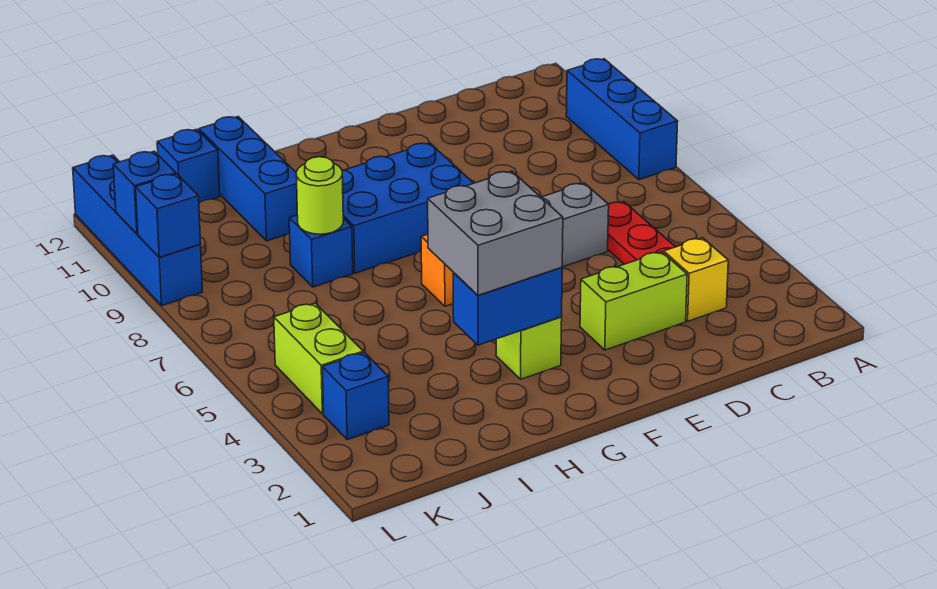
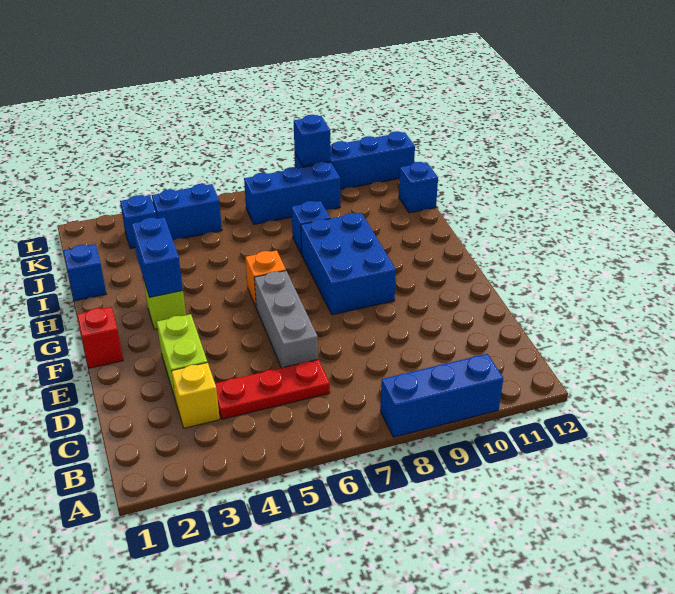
none -> red 1x1 brick [77,307,123,368]
grey 2x2 brick [428,171,563,295] -> none
lime 1x1 round brick [296,157,343,234] -> none
blue 1x3 brick [199,117,297,241] -> blue 1x3 brick moved to [244,162,340,224]
lime 1x2 brick [274,303,363,414] -> blue 1x2 brick [152,184,222,240]
blue 1x1 brick [113,151,176,234] -> blue 1x1 brick moved to [63,244,106,301]

